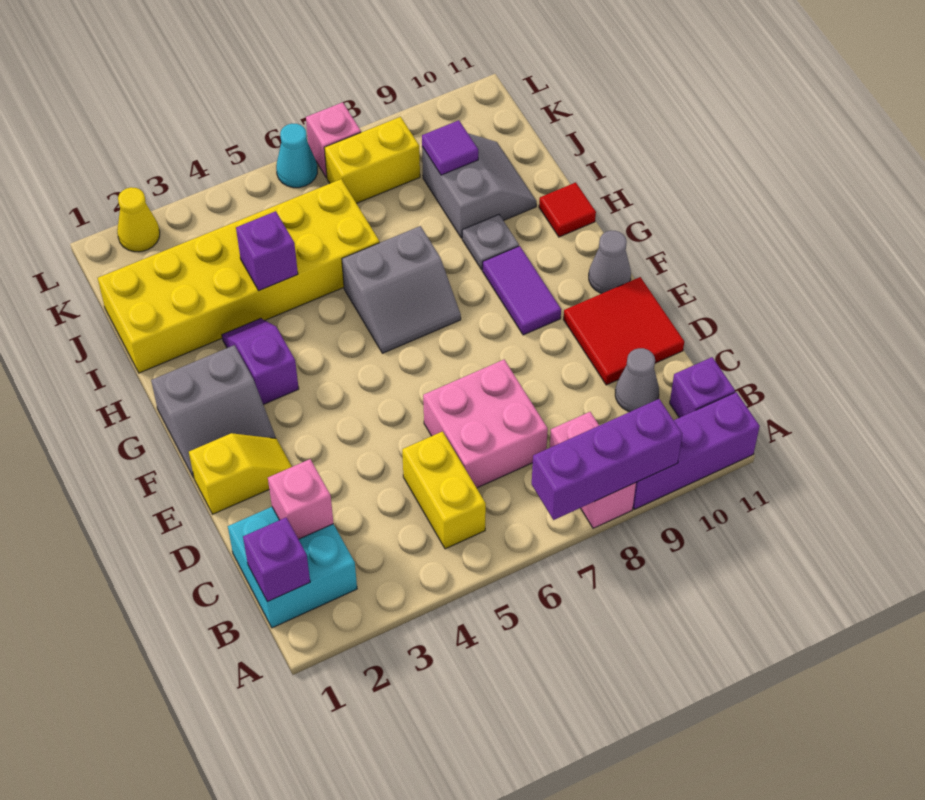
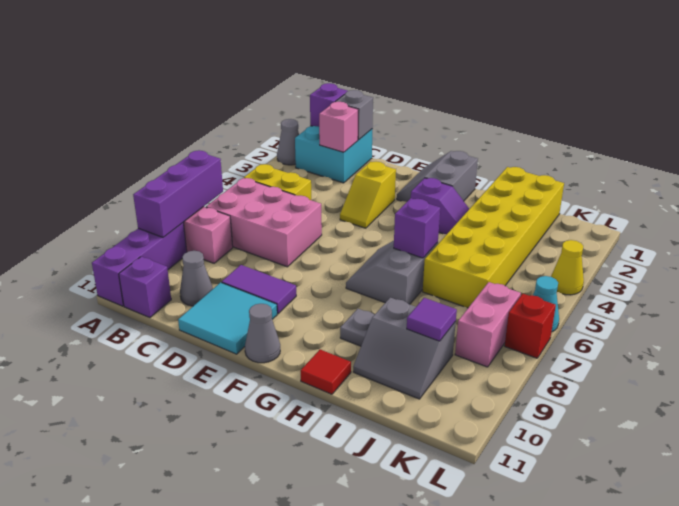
none -> grey 1x1 cone [277,119,299,165]
none -> grey 1x1 brick [335,90,373,140]
pink 2x2 brick [423,360,548,488] -> pink 2x3 brick [206,178,322,267]
red 2x2 tile [564,277,684,385] -> cyan 2x2 tile [178,282,277,354]
yellow 1x2 slope [189,433,292,514] -> yellow 1x2 slope moved to [340,162,396,228]
purple 1x2 tile [482,246,561,335] -> purple 1x2 tile moved to [222,265,296,314]
purple 1x1 brick [236,211,298,291] -> purple 1x1 brick moved to [394,198,440,258]
yellow 1x2 brick [324,117,420,203] -> pink 1x2 brick [455,282,521,367]
yellow 1x1 cone [117,187,160,252] -> yellow 1x1 cone moved to [551,240,584,295]
pink 1x1 brick [306,102,361,178] -> red 1x1 brick [504,294,556,358]

